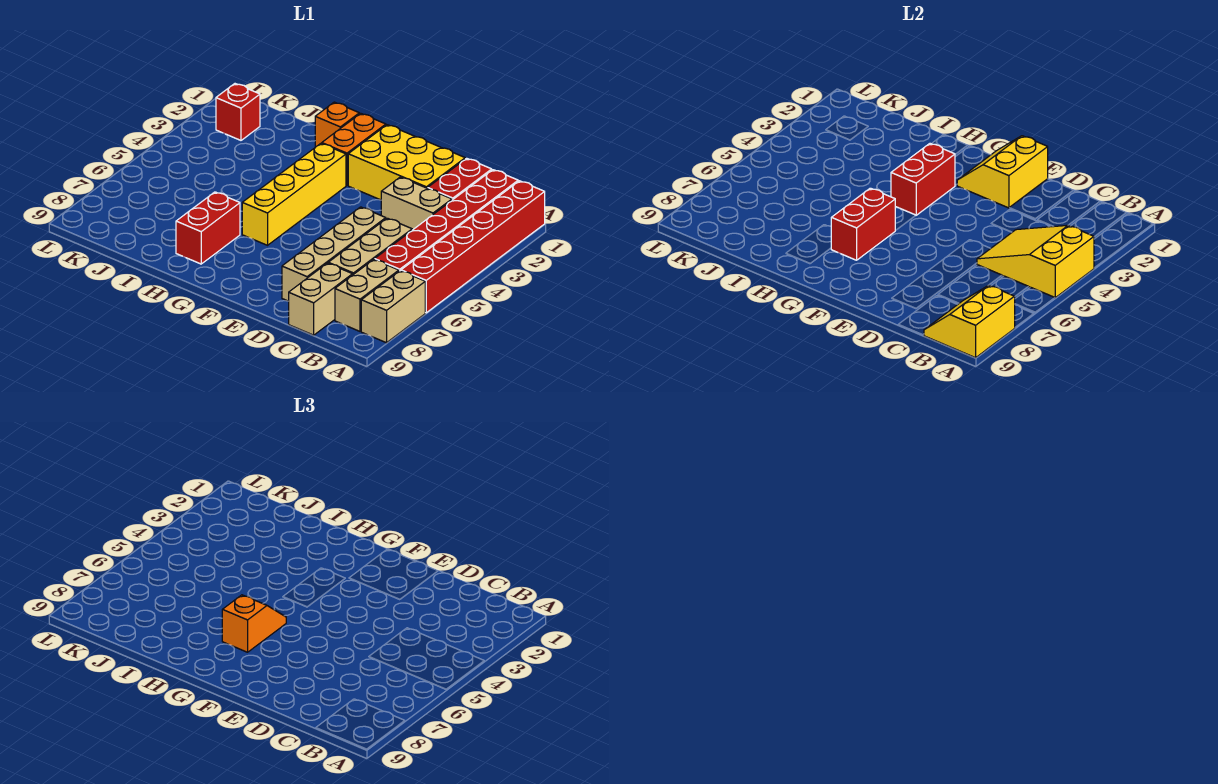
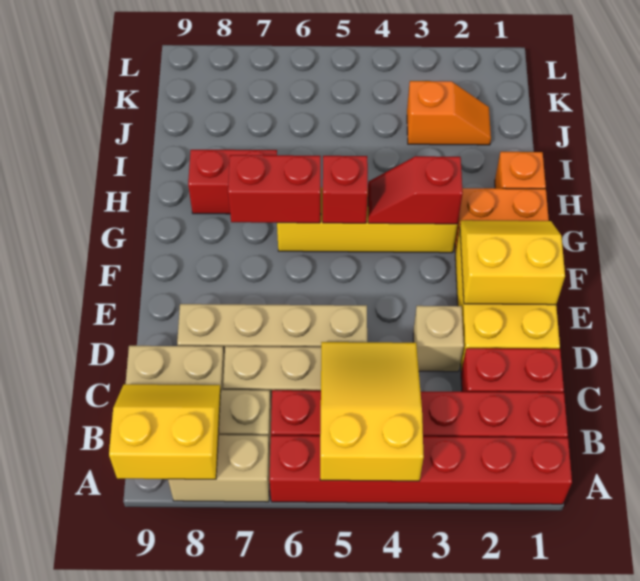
tan 1x2 brick [381,177,452,230] -> tan 1x1 brick [413,306,464,372]
red 1x2 brick [891,144,955,215] -> red 1x2 slope [368,156,463,224]
orange 1x2 slope [222,595,286,652] -> orange 1x2 slope moved to [407,81,491,145]
red 1x1 brick [216,84,260,140] -> red 1x1 brick moved to [323,156,368,223]

